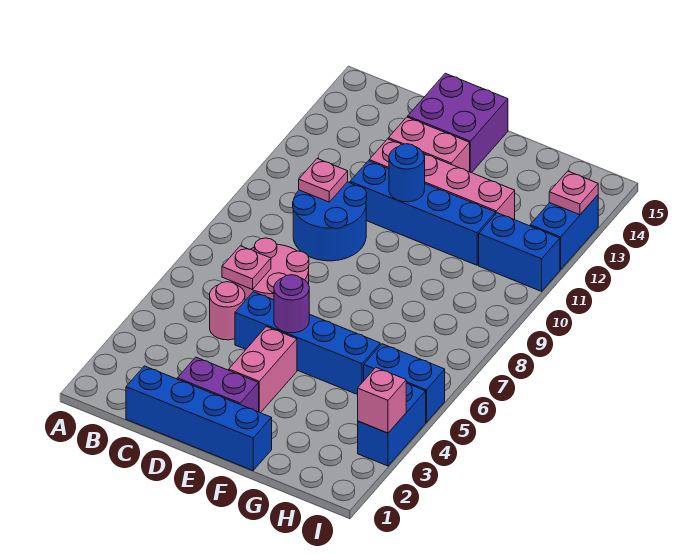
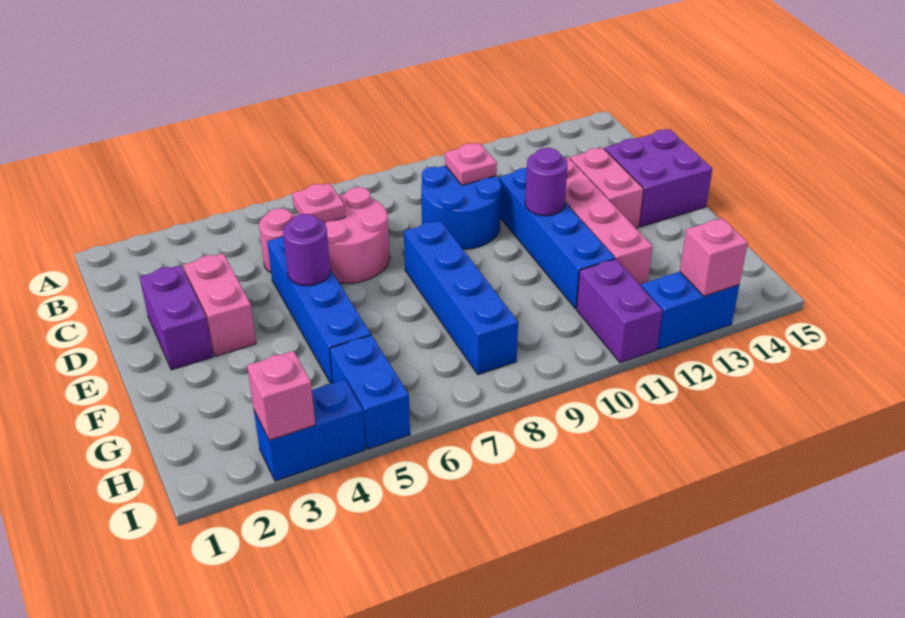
blue 1x4 brick [126,366,272,471] -> blue 1x4 brick moved to [404,221,518,375]
pink 1x2 brick [229,327,297,413] -> pink 1x2 brick turned to [183,253,256,356]
blue 1x1 round brick [389,144,425,202] -> purple 1x1 round brick [525,148,568,216]
blue 1x2 brick [479,213,560,291] -> purple 1x2 brick [576,259,663,363]
pink 1x1 plate [549,171,598,215] -> pink 1x1 brick [680,218,748,296]

